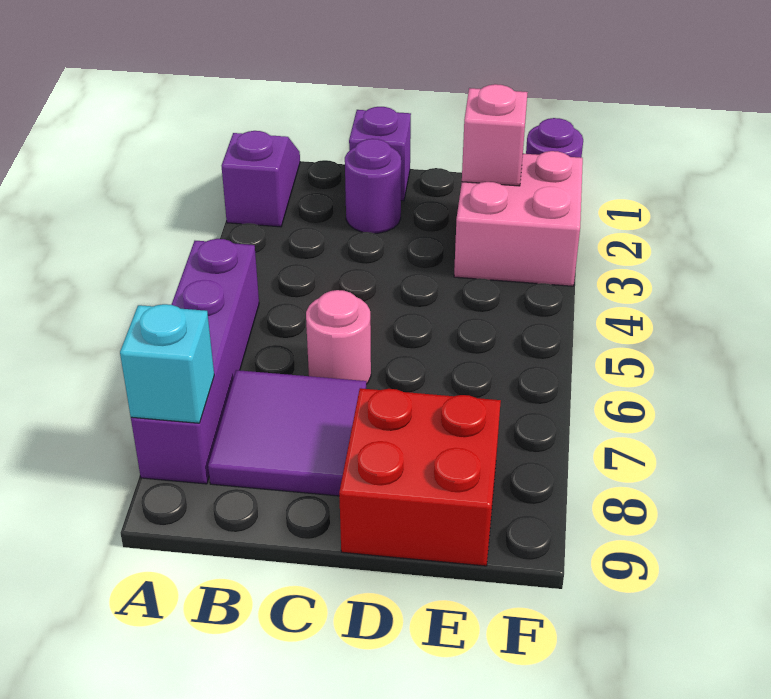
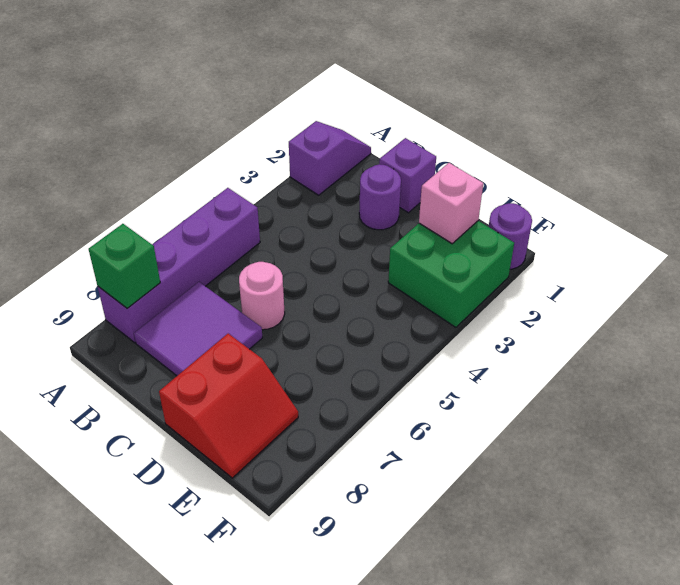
cyan 1x1 brick [120,304,214,423] -> green 1x1 brick [89,224,160,308]
red 2x2 brick [339,388,501,566] -> red 2x2 slope [159,334,298,478]
pink 2x2 brick [454,151,583,286] -> green 2x2 brick [388,221,514,327]

